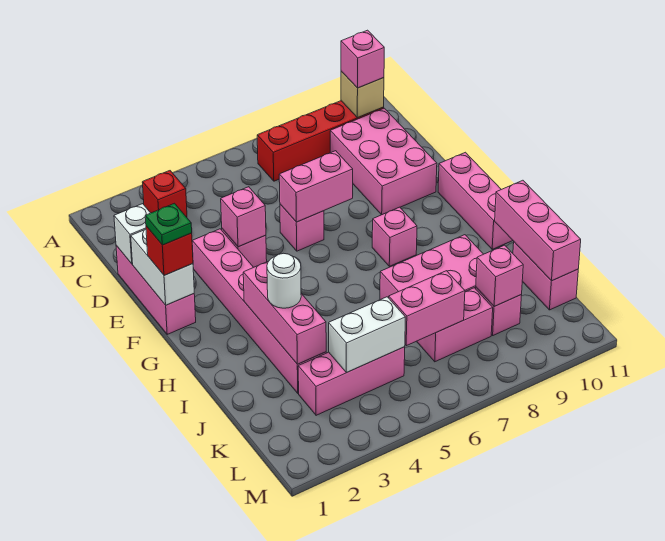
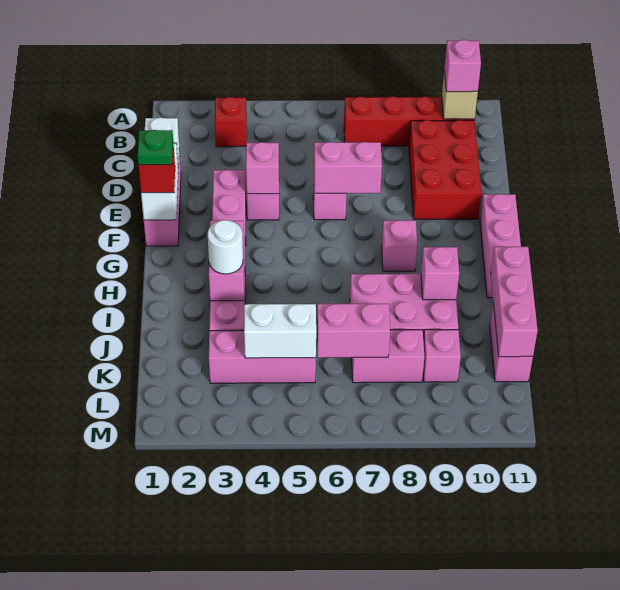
pink 2x3 brick [330,108,437,215] -> red 2x3 brick [409,120,481,219]
pink 1x3 brick [243,261,326,364] -> pink 1x2 brick [209,221,244,301]
pink 1x1 brick [476,245,523,306] -> pink 1x1 brick moved to [421,247,459,300]

